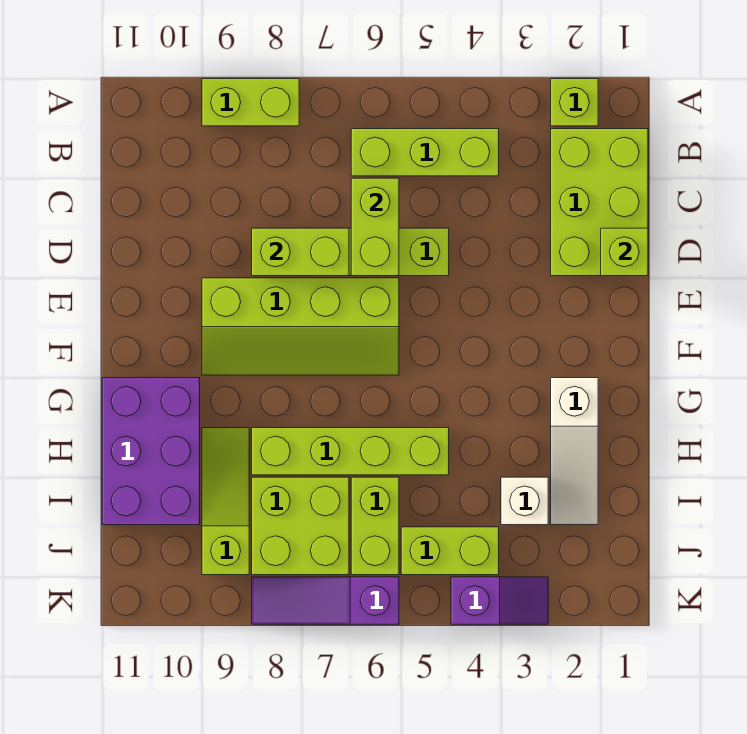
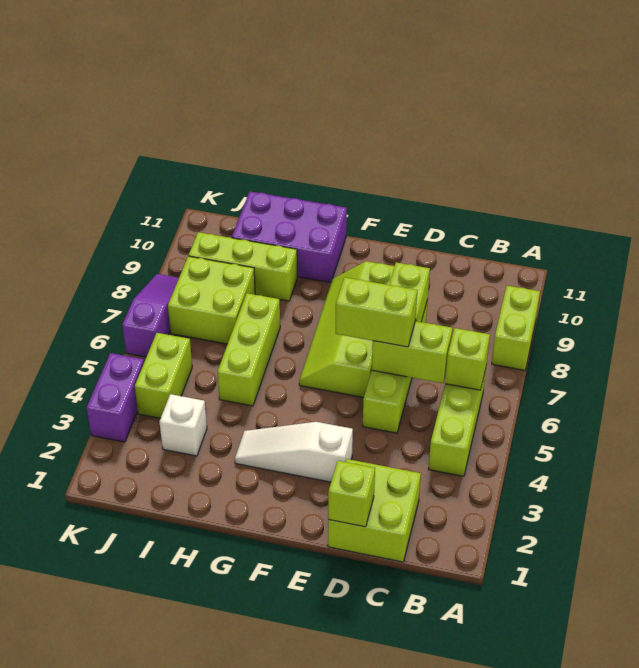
lime 1x1 brick [551,79,598,126] -> lime 1x1 brick moved to [445,328,490,390]
lime 2x3 brick [551,129,648,276] -> lime 2x2 brick [328,459,421,562]
white 1x3 slope [551,378,598,525] -> white 1x3 slope moved to [235,422,353,482]
lime 1x4 brick [252,428,449,475] -> lime 1x3 brick [218,293,280,406]
lime 1x3 slope [202,428,249,575] -> lime 1x3 brick [188,232,297,301]
lime 1x2 brick [351,477,399,575] -> lime 1x2 brick moved to [336,277,417,347]
purple 1x2 slope [451,577,548,624] -> purple 1x2 brick [87,353,144,442]

